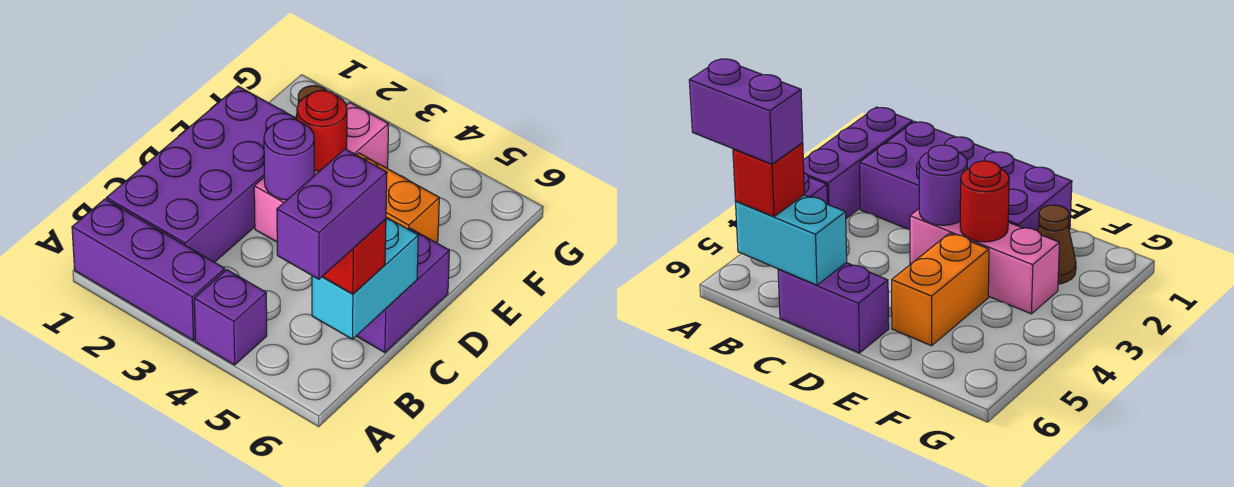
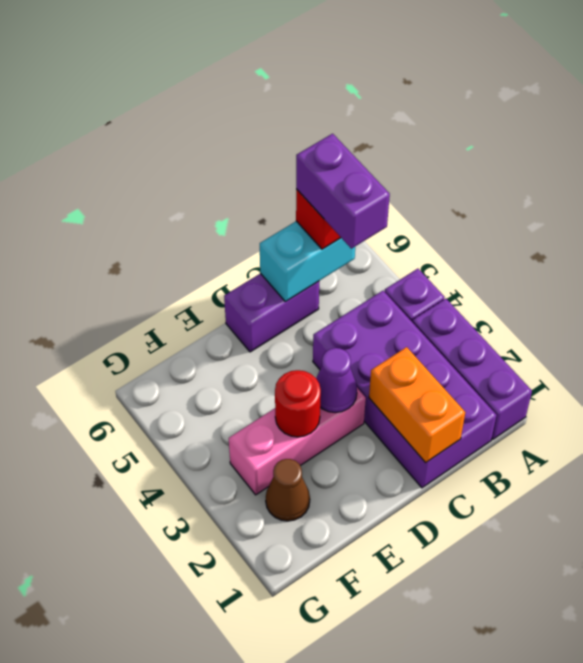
purple 1x2 brick [277,149,387,279] -> purple 1x2 brick turned to [296,134,390,249]
purple 2x4 brick [107,86,297,262] -> purple 2x4 brick turned to [313,291,497,488]
purple 1x1 round brick [264,119,314,200] -> purple 1x1 cone [316,348,357,413]
orange 1x2 brick [357,153,439,243] -> orange 1x2 brick moved to [369,347,465,463]

